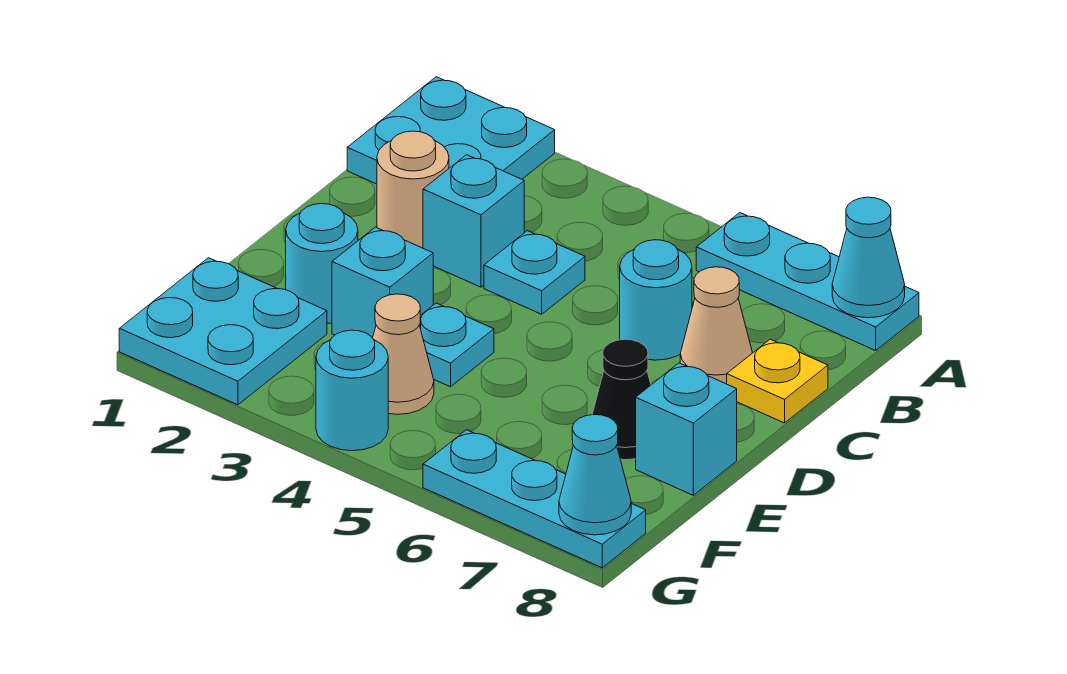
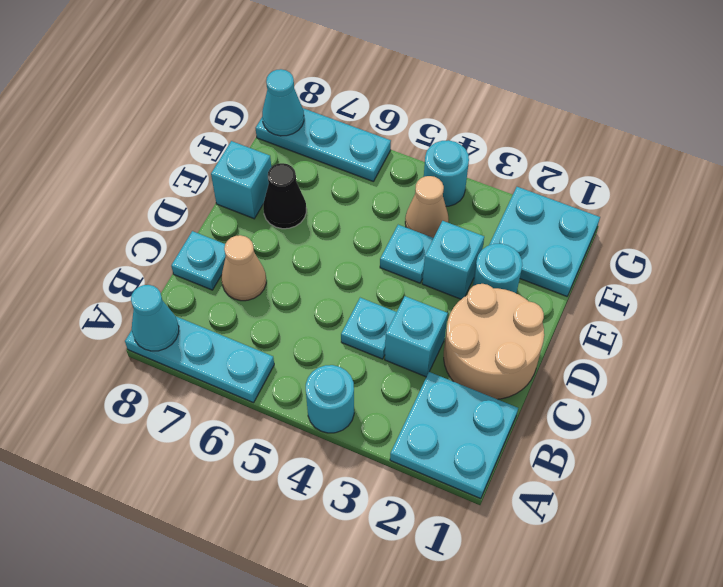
tan 1x1 round brick [377,131,449,248] -> tan 2x2 round brick [444,284,544,399]
cyan 1x1 round brick [620,240,692,360] -> cyan 1x1 round brick moved to [306,365,354,433]
yellow 1x1 plate [727,339,828,423] -> cyan 1x1 plate [171,231,226,290]

